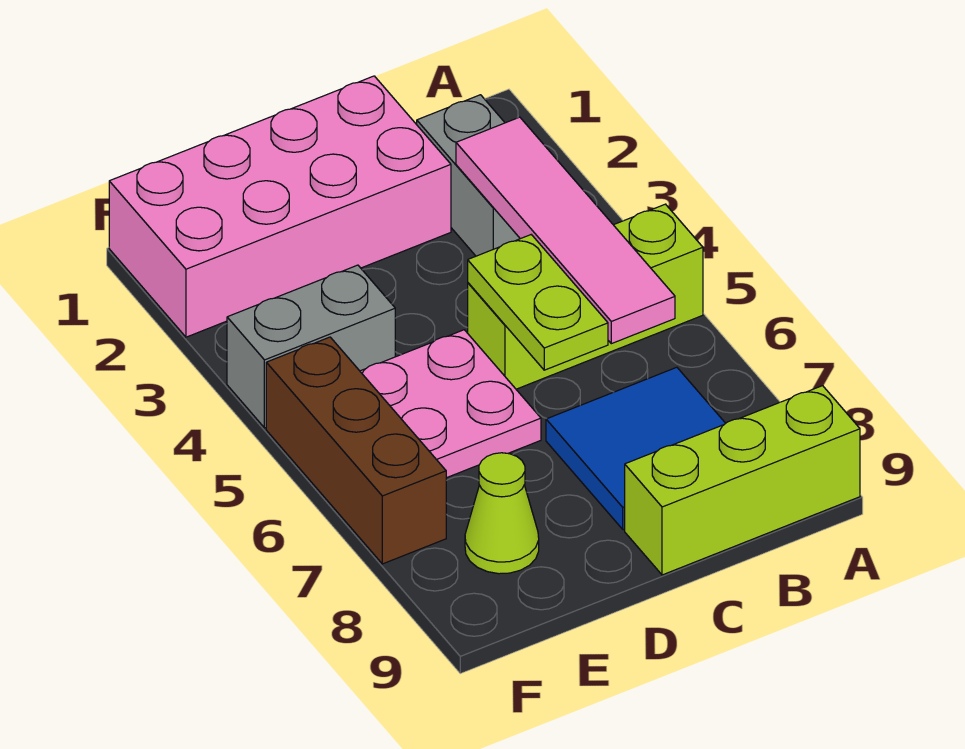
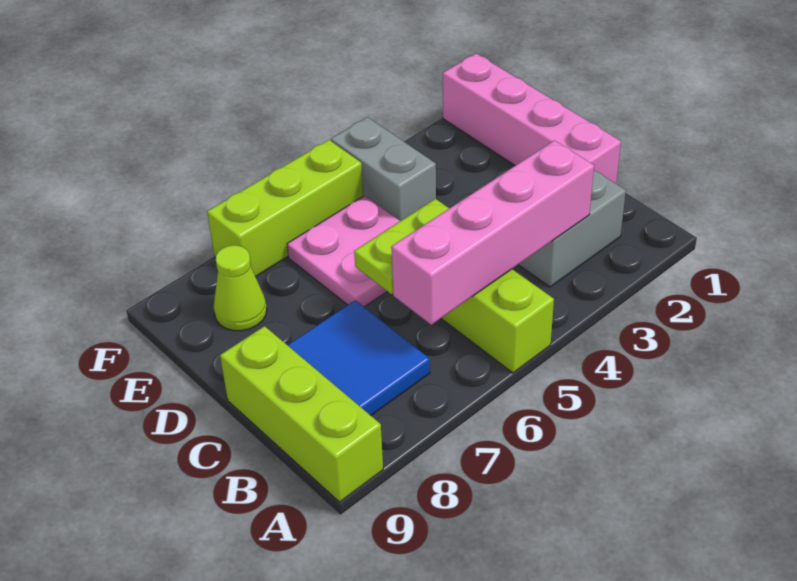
pink 1x4 tile [456,117,675,344] -> pink 1x4 brick [391,140,594,325]
pink 2x4 brick [109,76,451,337] -> pink 1x4 brick [443,53,621,183]
brown 1x3 brick [266,337,446,564] -> lime 1x3 brick [207,140,363,277]

